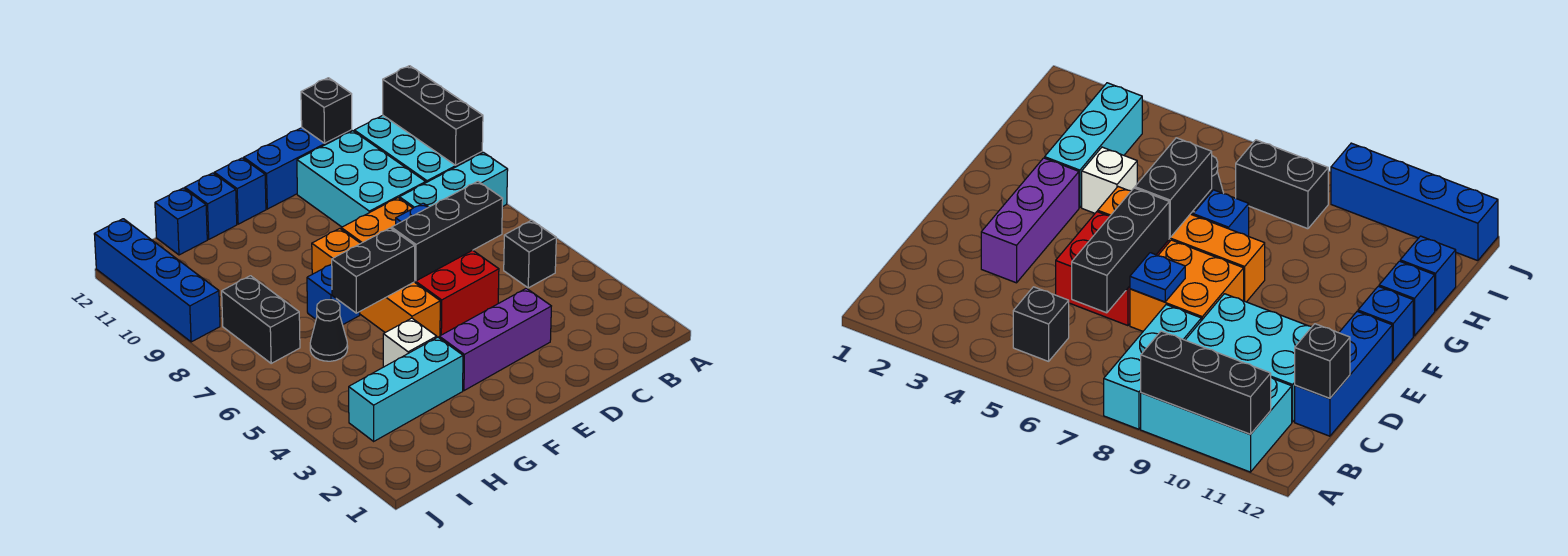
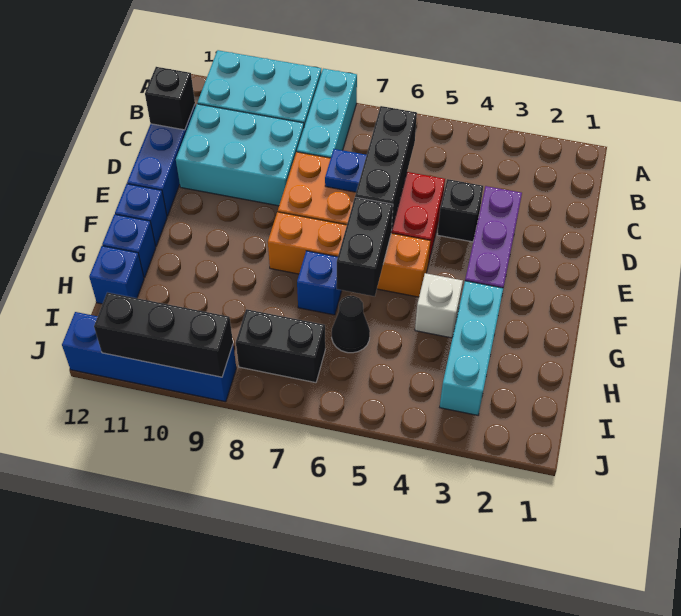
black 1x3 brick [383,66,483,165] -> black 1x3 brick moved to [94,292,233,377]
black 1x1 brick [504,220,556,288] -> black 1x1 brick moved to [437,179,483,242]

